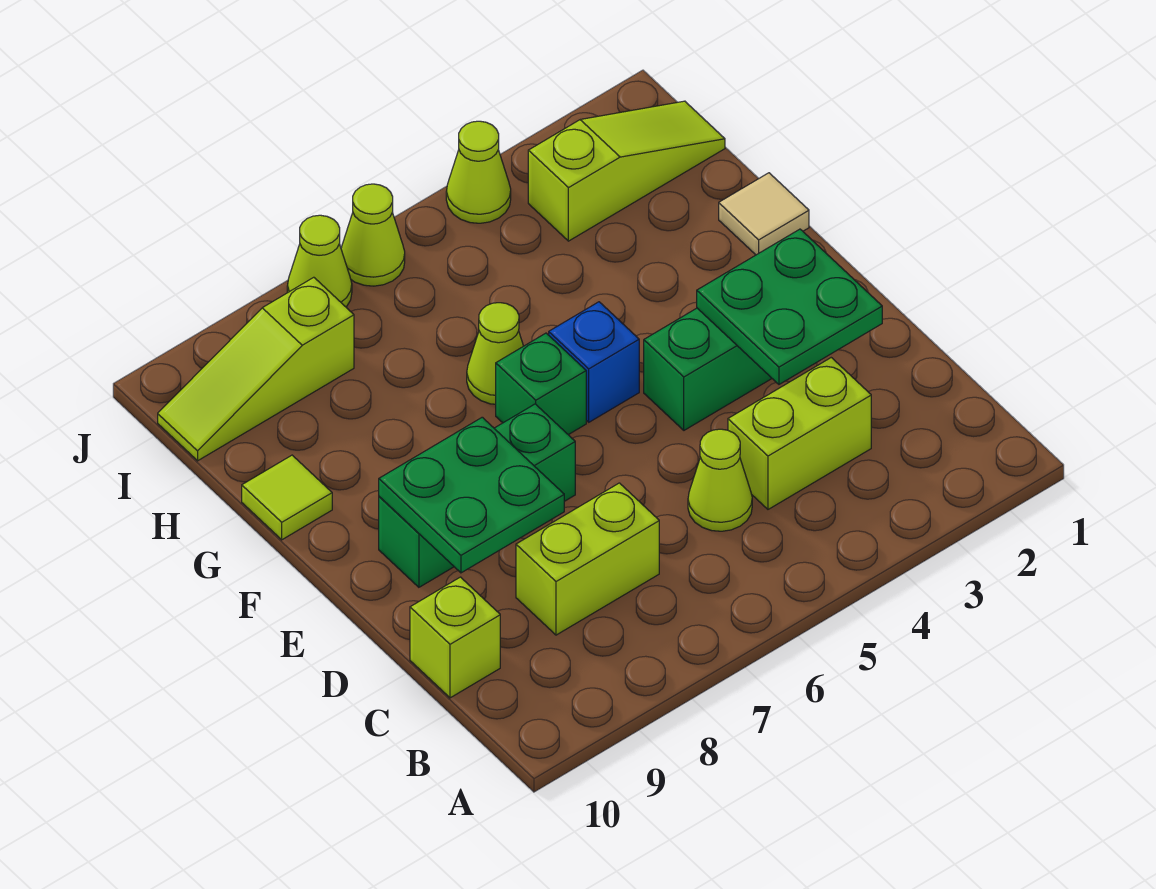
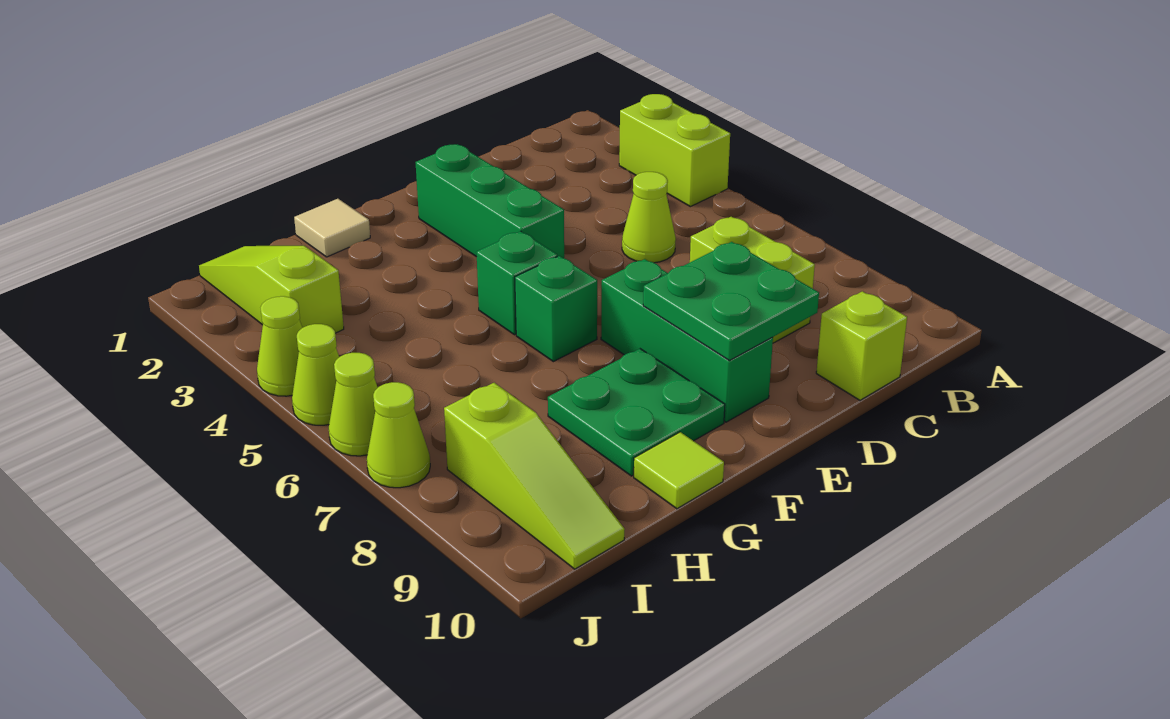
lime 1x2 brick [728,358,871,509] -> lime 1x2 brick moved to [619,94,730,207]
green 2x2 plate [697,229,882,384] -> green 2x2 plate moved to [548,349,725,476]
blue 1x1 brick [549,302,639,422] -> green 1x1 brick [476,231,557,335]
lime 1x1 cone [467,303,523,404] -> lime 1x1 cone moved to [292,324,339,425]

